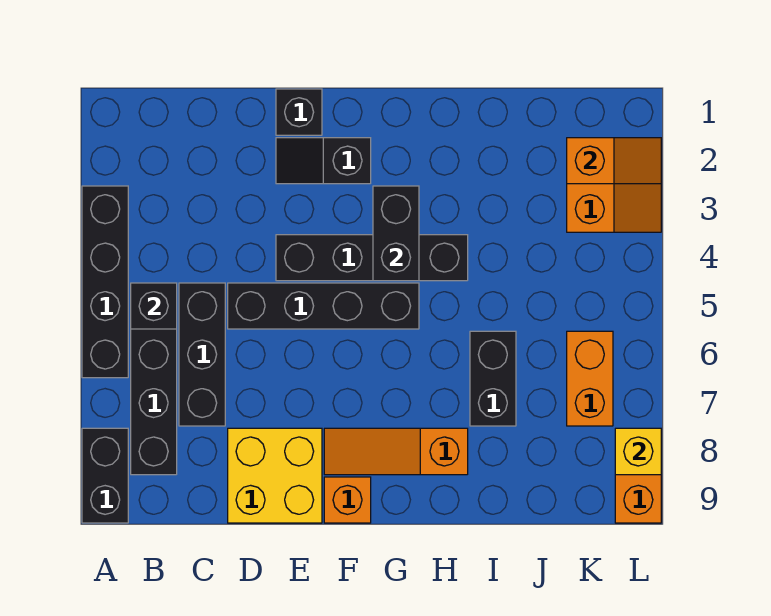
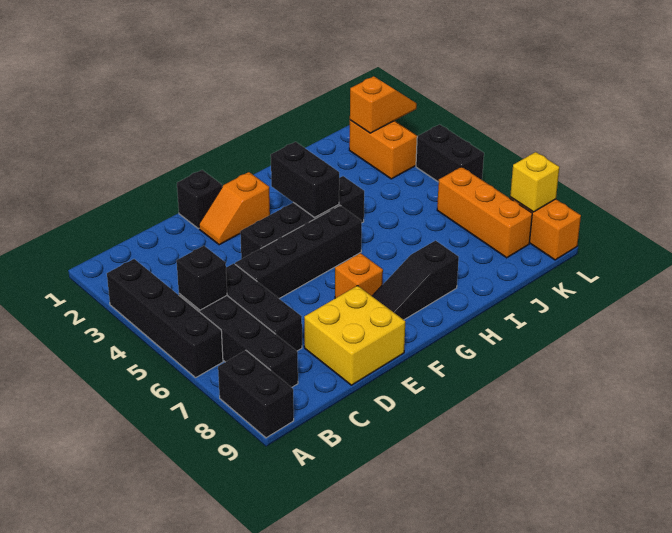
black 1x2 slope [276,138,371,184] -> orange 1x2 slope [199,172,270,245]
orange 1x3 slope [324,428,468,475] -> black 1x3 slope [372,241,459,320]
orange 1x1 brick [324,477,371,523] -> orange 1x1 brick moved to [335,253,383,298]
black 1x2 brick [470,331,516,426] -> black 1x2 brick moved to [416,124,484,182]
orange 1x2 brick [567,331,613,426] -> orange 1x3 brick [437,167,532,258]

